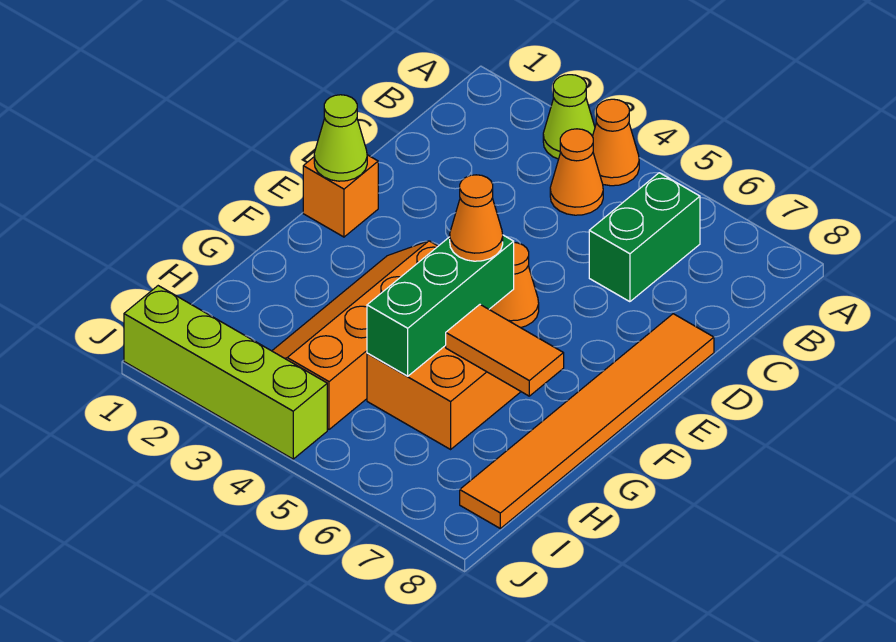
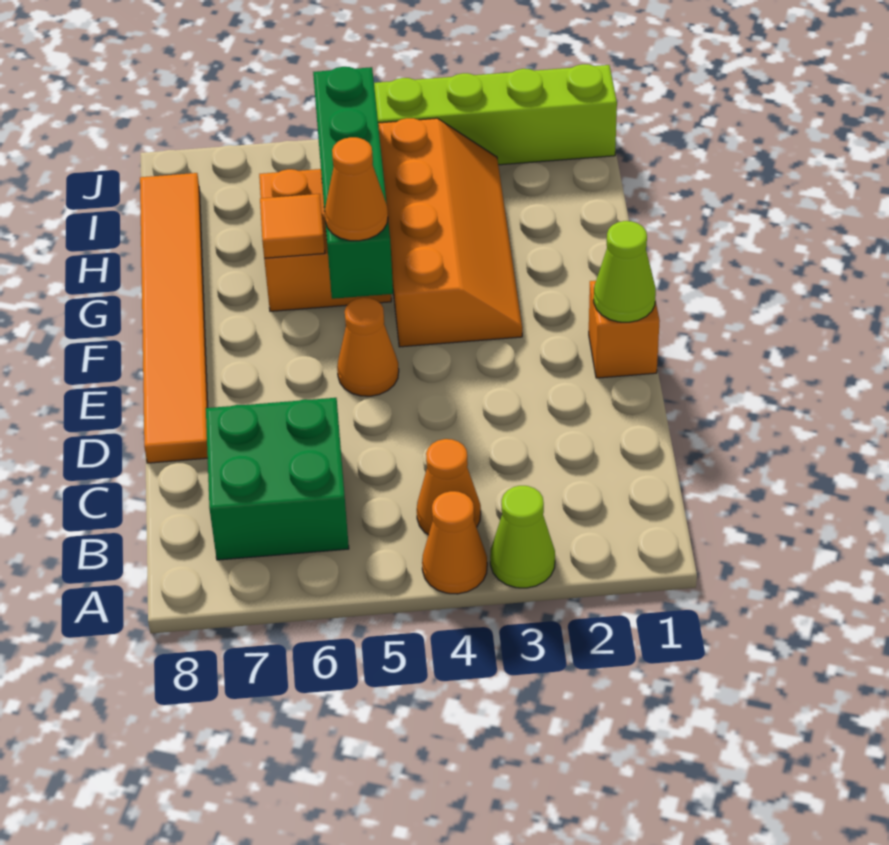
green 1x2 brick [589,173,700,302] -> green 2x2 brick [206,398,349,560]
green 1x3 brick [367,235,514,376] -> green 1x4 brick [313,67,393,299]
orange 1x2 tile [446,305,564,396] -> orange 1x1 tile [260,194,325,258]

